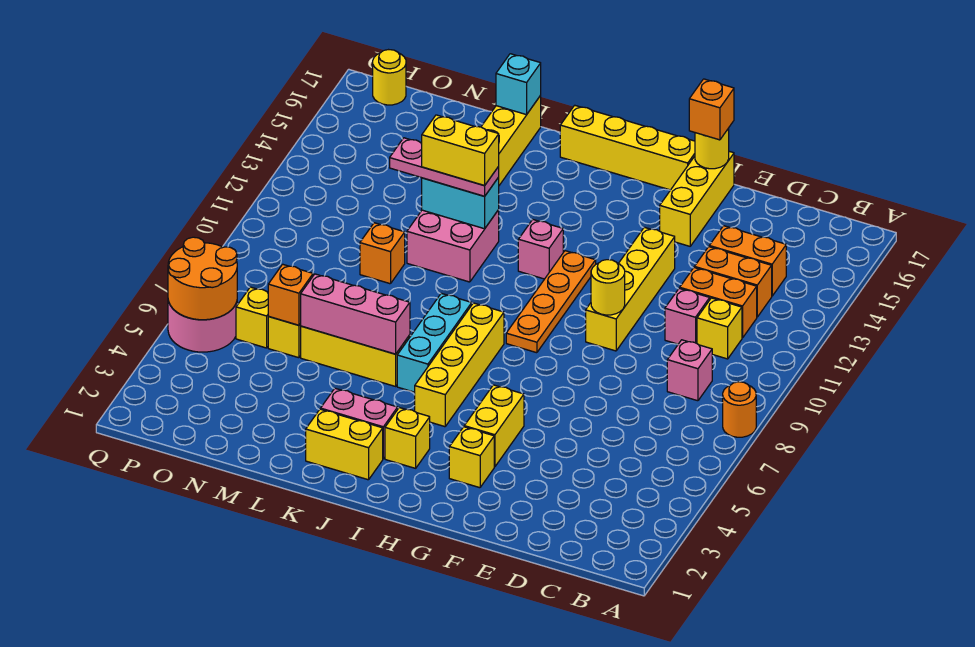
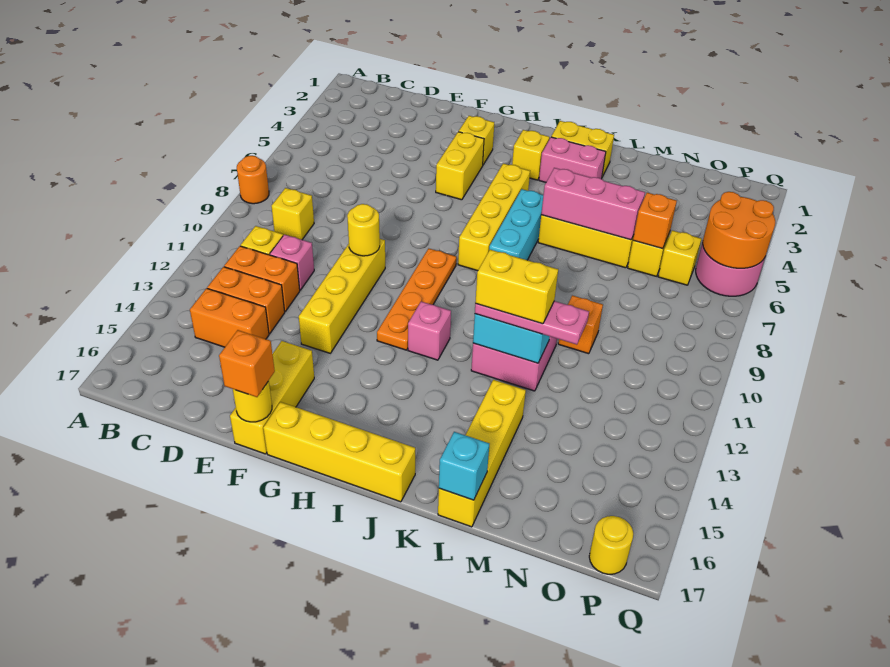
pink 1x1 brick [667,340,712,401] -> yellow 1x1 brick [272,188,314,240]

